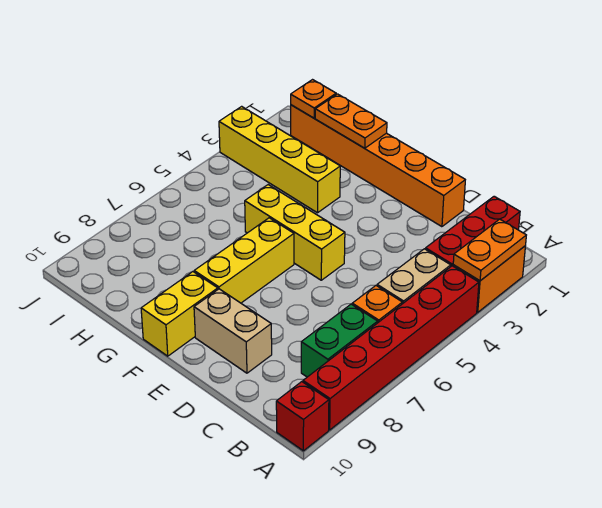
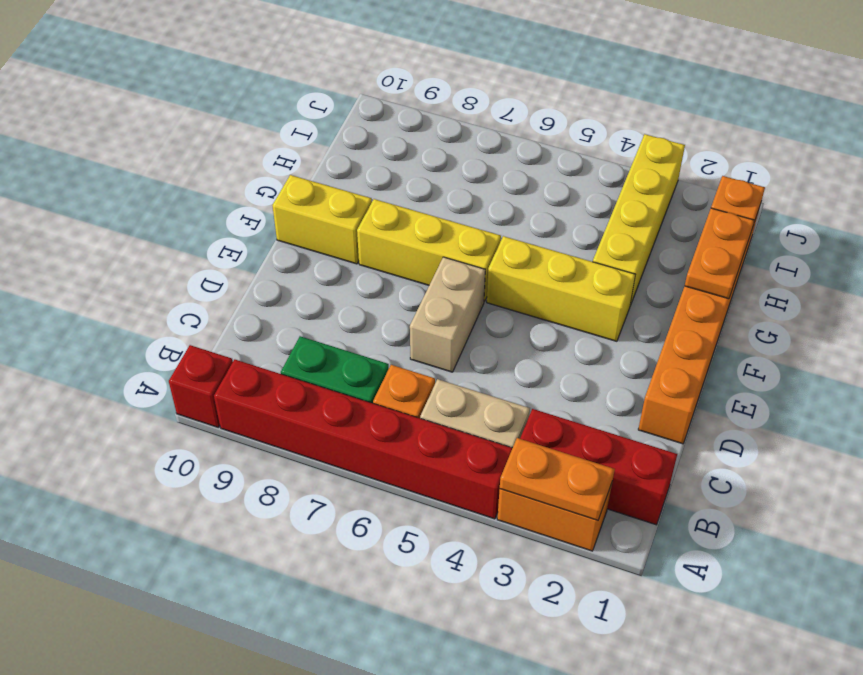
tan 1x2 brick [194,289,272,373] -> tan 1x2 brick moved to [410,257,485,372]
yellow 1x3 brick [245,185,345,280] -> yellow 1x3 brick turned to [487,236,635,341]

